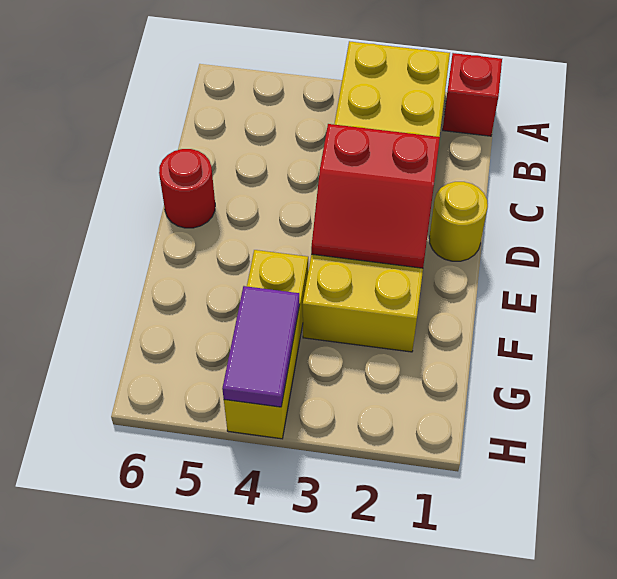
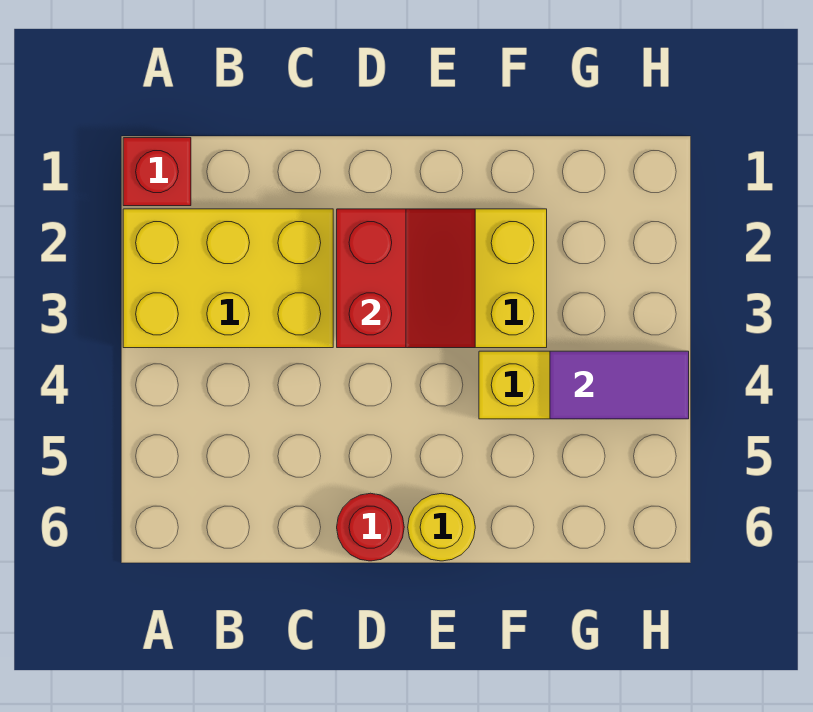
yellow 1x1 round brick [429,182,488,261] -> yellow 1x1 round brick moved to [408,493,475,561]

